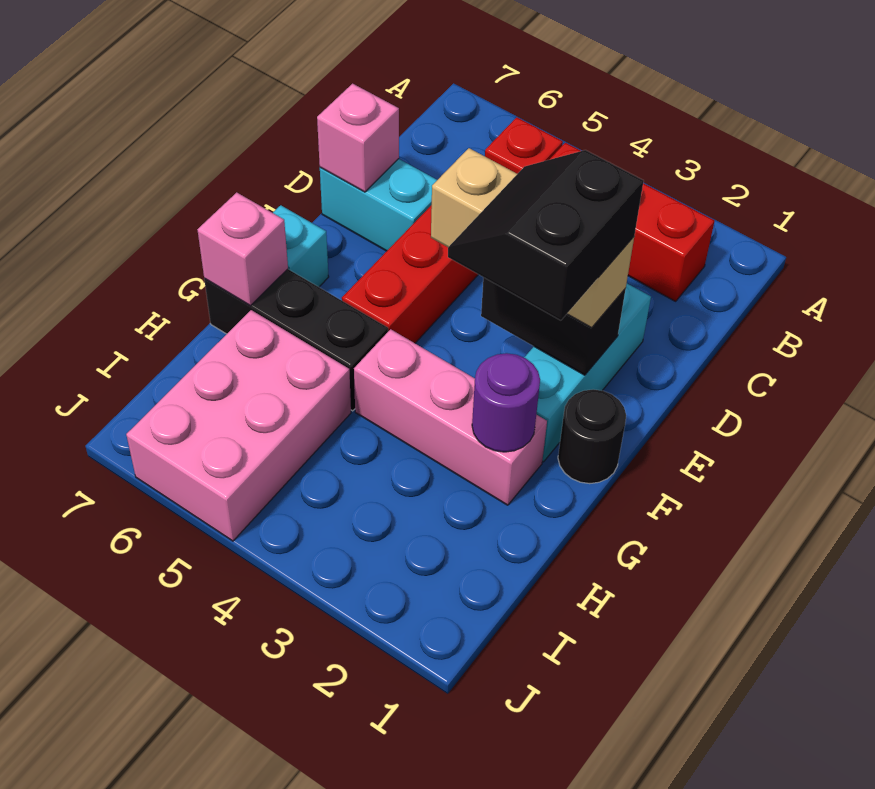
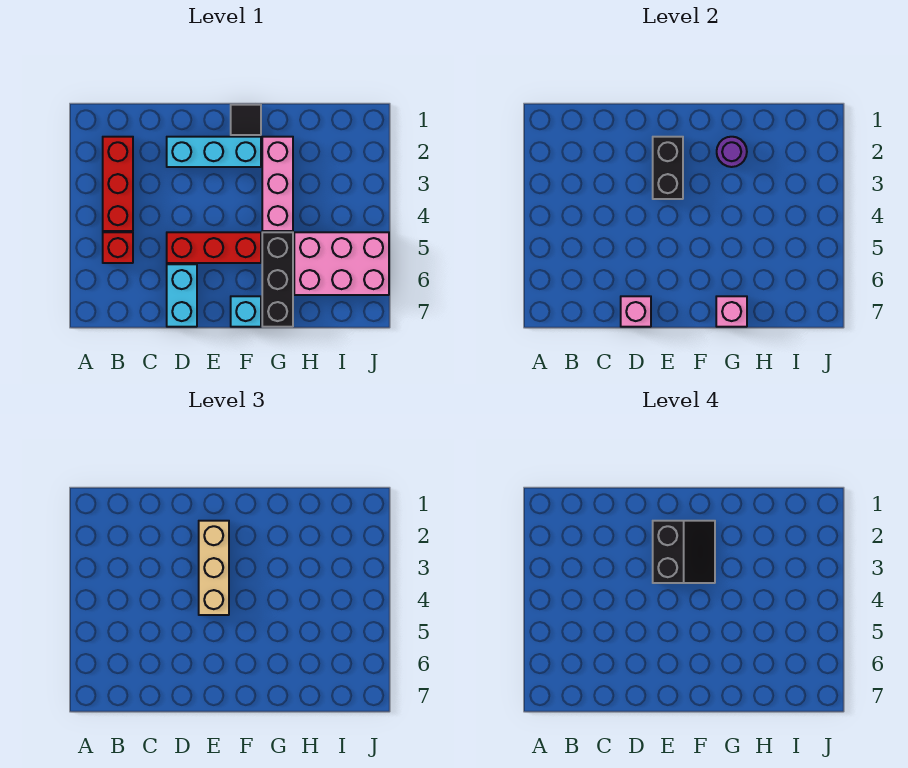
black 2x2 slope [448,150,644,320] -> black 2x2 slope turned to [653,521,715,583]
black 1x1 round brick [558,389,626,484] -> black 1x1 tile [231,105,261,135]

